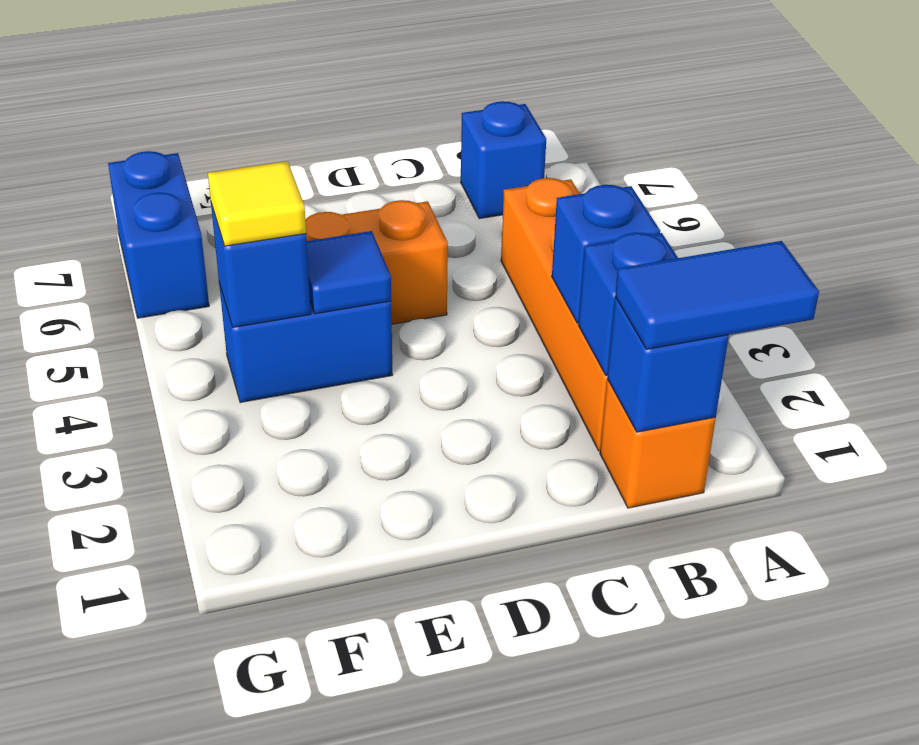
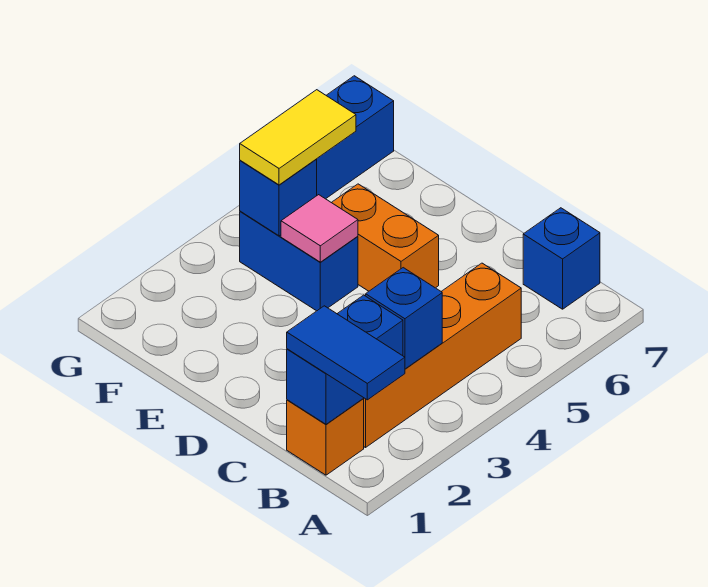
blue 1x1 tile [307,231,391,314] -> pink 1x1 tile [281,195,358,262]
yellow 1x1 tile [208,161,306,246] -> yellow 1x2 tile [240,90,356,185]

